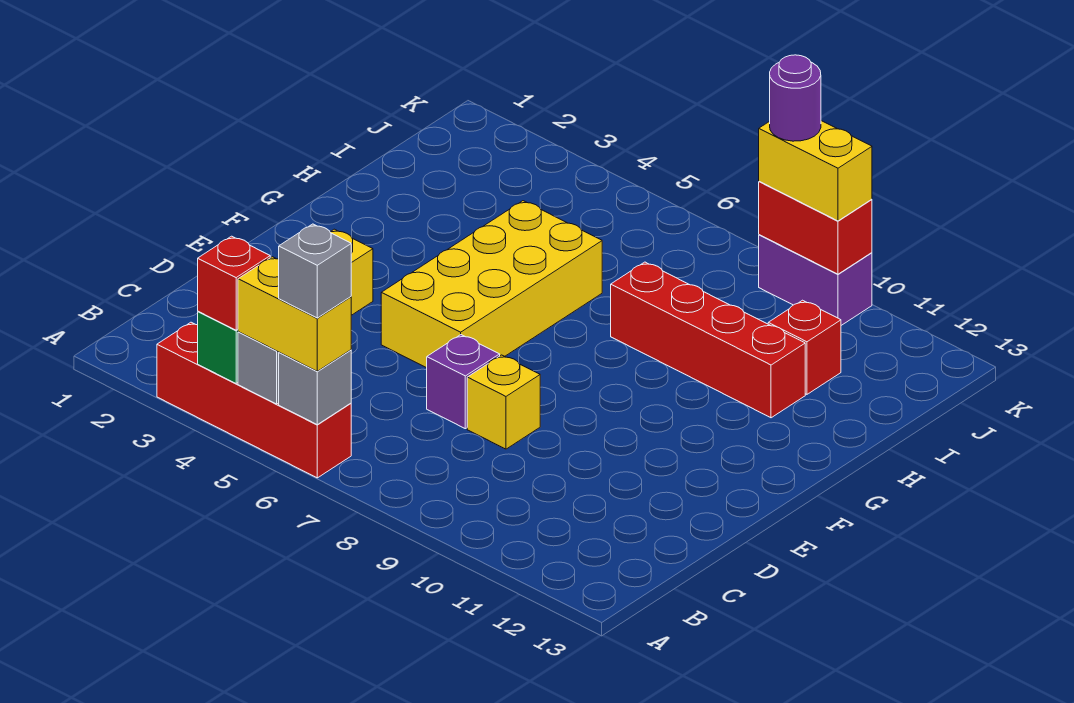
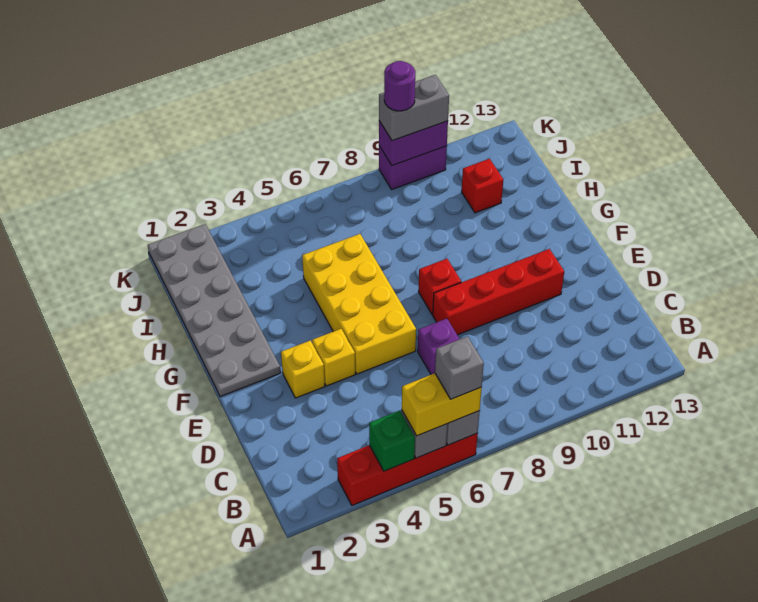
red 1x1 brick [198,236,270,330] -> red 1x1 brick moved to [418,259,461,315]
yellow 1x1 brick [467,355,540,449] -> yellow 1x1 brick moved to [312,329,355,386]
none -> grey 2x6 plate [148,224,281,397]
red 1x4 brick [611,262,805,418] -> red 1x4 brick moved to [433,249,564,335]
red 1x2 brick [759,181,872,274] -> purple 1x2 brick [379,121,448,166]
yellow 1x2 brick [759,121,872,221] -> grey 1x2 brick [379,75,449,141]

